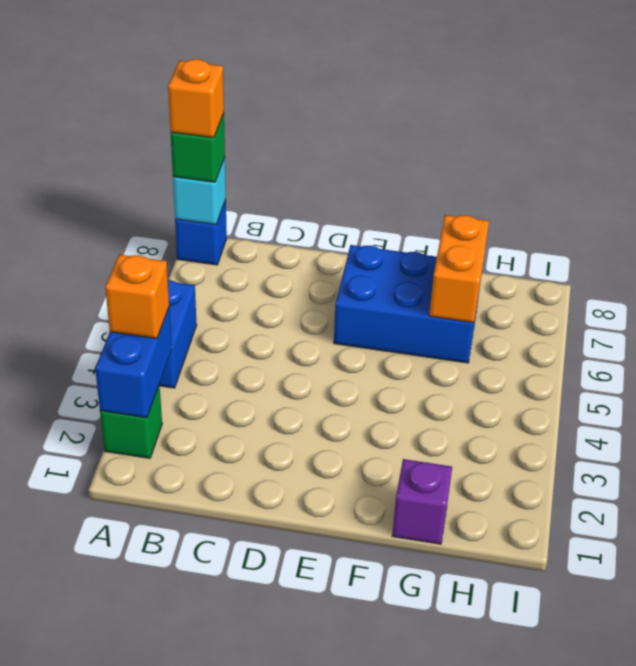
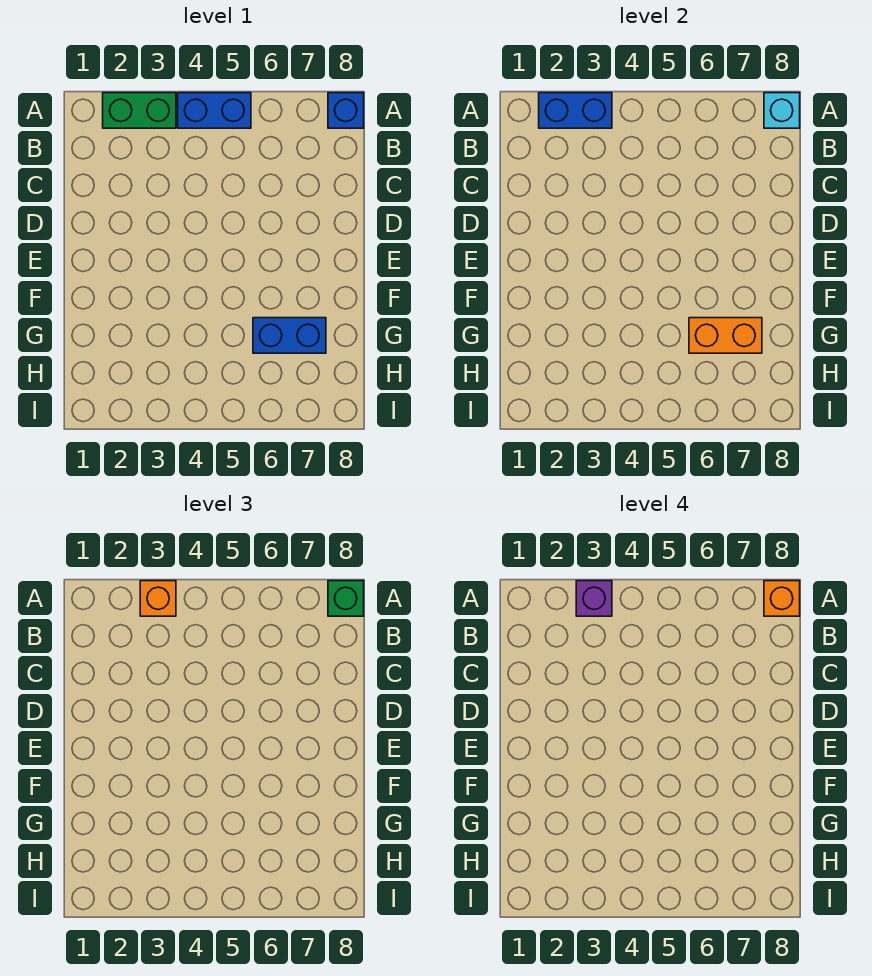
green 1x1 brick [100,385,162,458] -> green 1x2 brick [103,93,176,128]
blue 2x3 brick [334,245,481,363] -> blue 1x2 brick [253,318,326,353]
purple 1x1 brick [392,459,452,544] -> purple 1x1 brick moved to [576,581,612,616]

